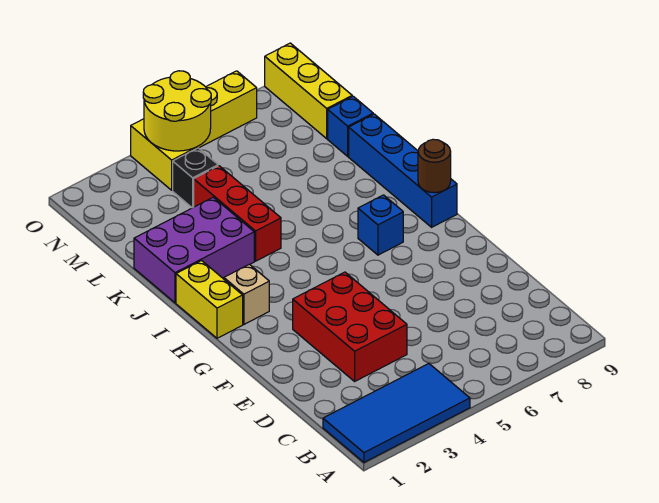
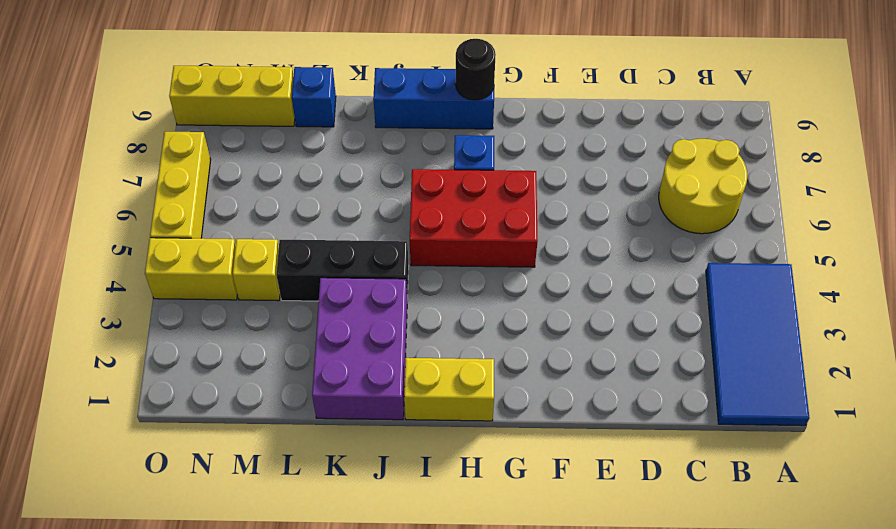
red 2x3 brick [293,272,407,381] -> red 2x3 brick moved to [410,169,538,267]
tan 1x1 brick [224,264,269,324] -> none
blue 1x4 brick [349,114,457,227] -> blue 1x3 brick [373,68,494,129]
brown 1x1 round brick [418,139,451,193] -> black 1x1 round brick [455,39,496,100]
red 1x3 brick [194,166,281,261] -> black 1x3 brick [276,240,409,301]
black 1x1 brick [173,148,218,208] -> yellow 1x1 brick [233,239,280,301]
yellow 2x2 round brick [143,71,211,151] -> yellow 2x2 round brick moved to [659,139,747,234]

